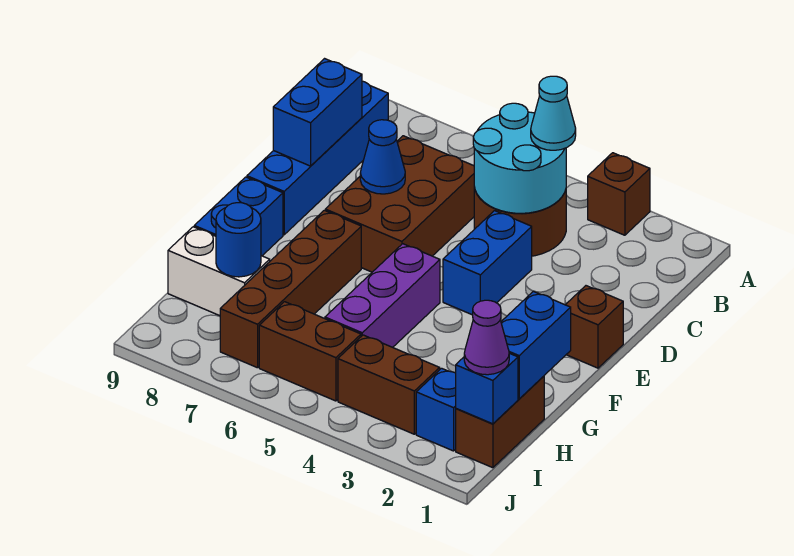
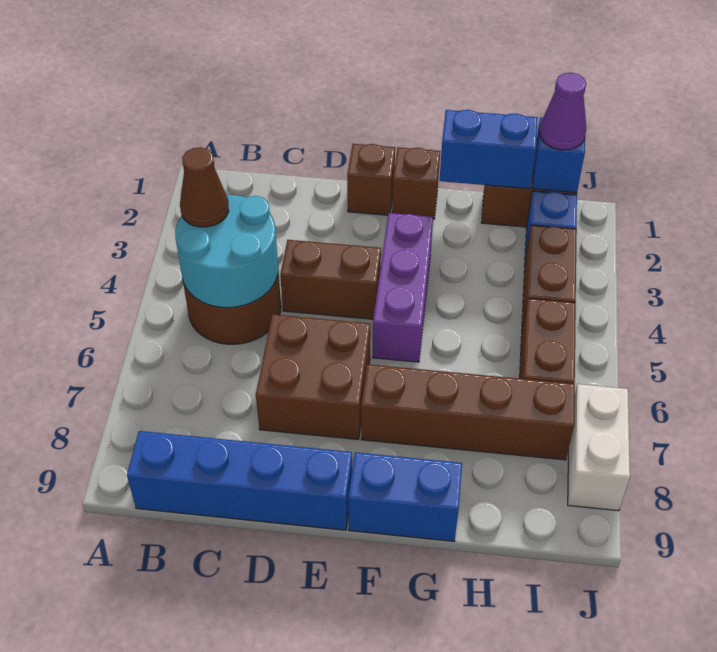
brown 1x1 brick [588,153,650,235] -> brown 1x1 brick moved to [392,147,440,219]
cyan 1x1 cone [531,76,576,150] -> brown 1x1 cone [180,147,229,227]
brown 2x3 brick [325,136,474,272] -> brown 2x2 brick [256,314,370,440]
blue 1x2 brick [273,59,362,166] -> none
blue 1x2 brick [443,211,532,315] -> brown 1x2 brick [280,240,381,319]
blue 1x1 cone [360,120,405,194] -> none
purple 1x3 brick [325,244,440,347] -> purple 1x3 brick turned to [373,213,433,362]
white 1x2 brick [168,227,270,316] -> white 1x2 brick moved to [568,384,630,511]
blue 1x1 round brick [216,203,261,277] -> none

